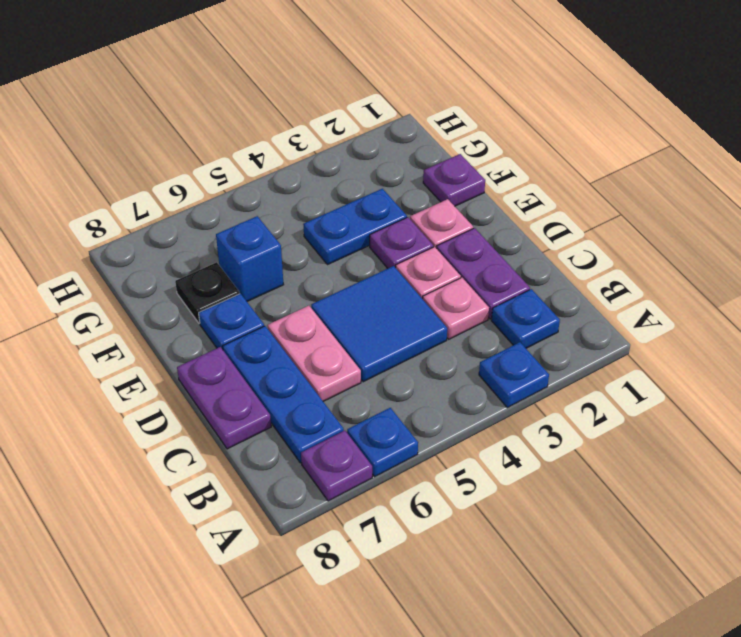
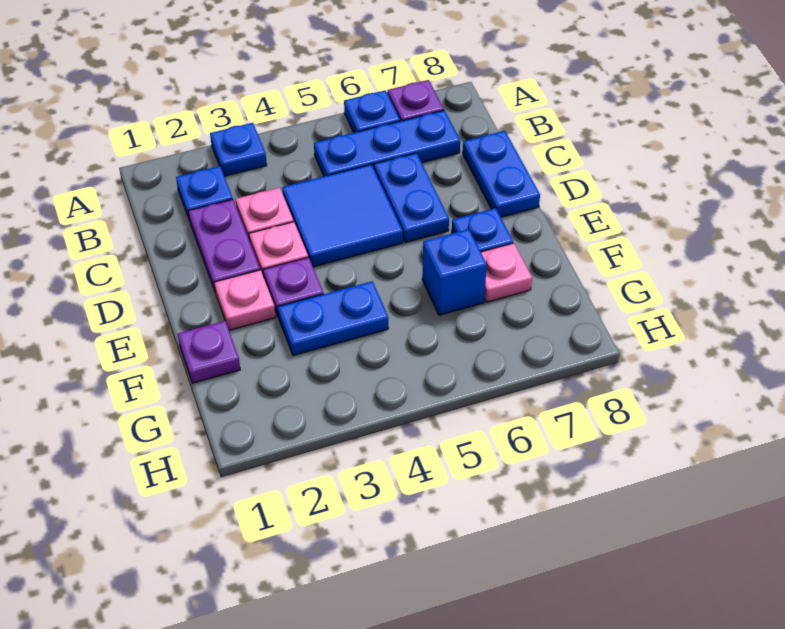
blue 1x3 plate [223,326,344,463] -> blue 1x3 plate turned to [314,110,460,176]
pink 1x2 plate [267,306,361,401] -> blue 1x2 plate [374,153,449,243]
purple 1x2 plate [177,347,271,449] -> blue 1x2 plate [463,131,540,217]
black 1x1 plate [175,262,240,323] -> pink 1x1 plate [481,243,532,302]

